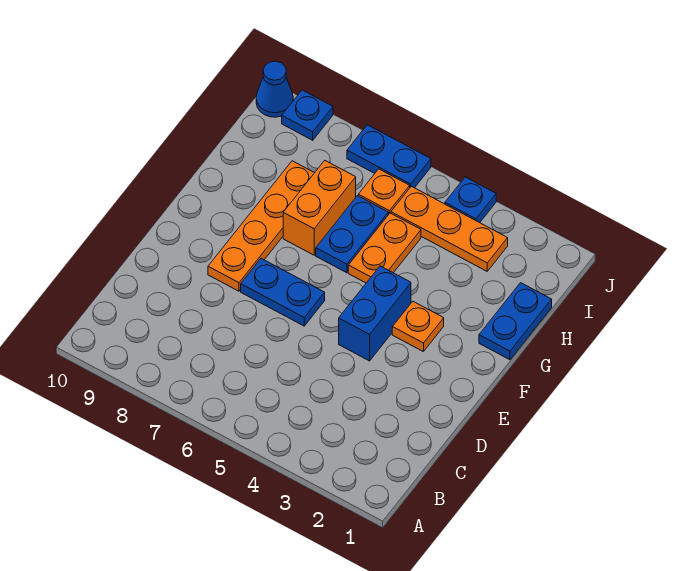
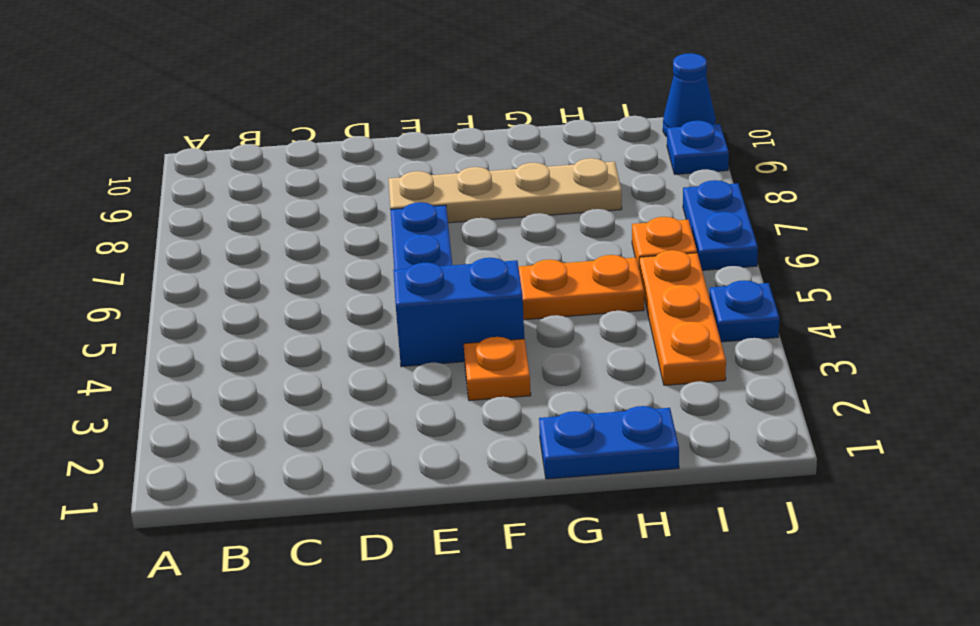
orange 1x4 plate [208,161,314,291] -> tan 1x4 plate [389,158,622,223]
blue 1x2 plate [316,196,388,273] -> none
orange 1x2 brick [283,161,356,255] -> none

